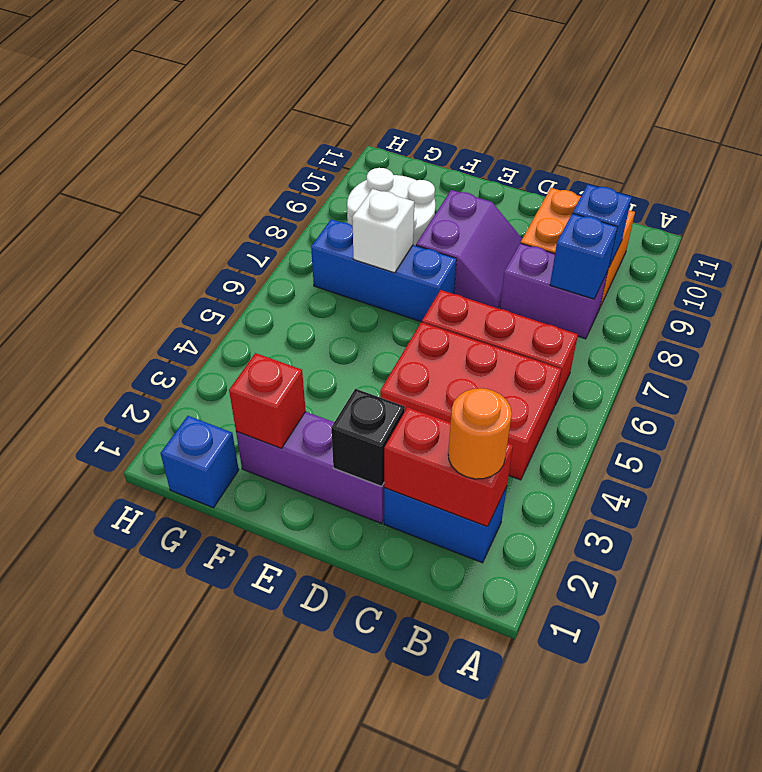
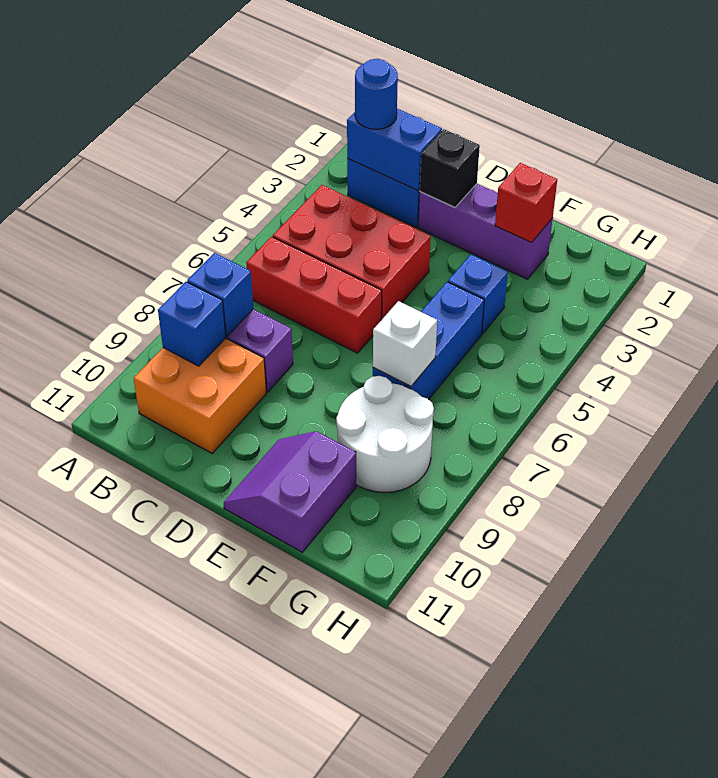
red 1x2 brick [384,407,513,527] -> blue 1x2 brick [347,109,442,191]
orange 1x1 round brick [448,388,512,479] -> blue 1x1 round brick [355,59,398,129]
purple 2x2 slope [416,190,522,308] -> purple 2x2 slope moved to [224,431,356,552]
blue 1x3 brick [311,219,457,322] -> blue 1x3 brick turned to [373,282,484,400]
blue 1x1 brick [160,416,239,508] -> blue 1x1 brick moved to [448,255,508,334]

